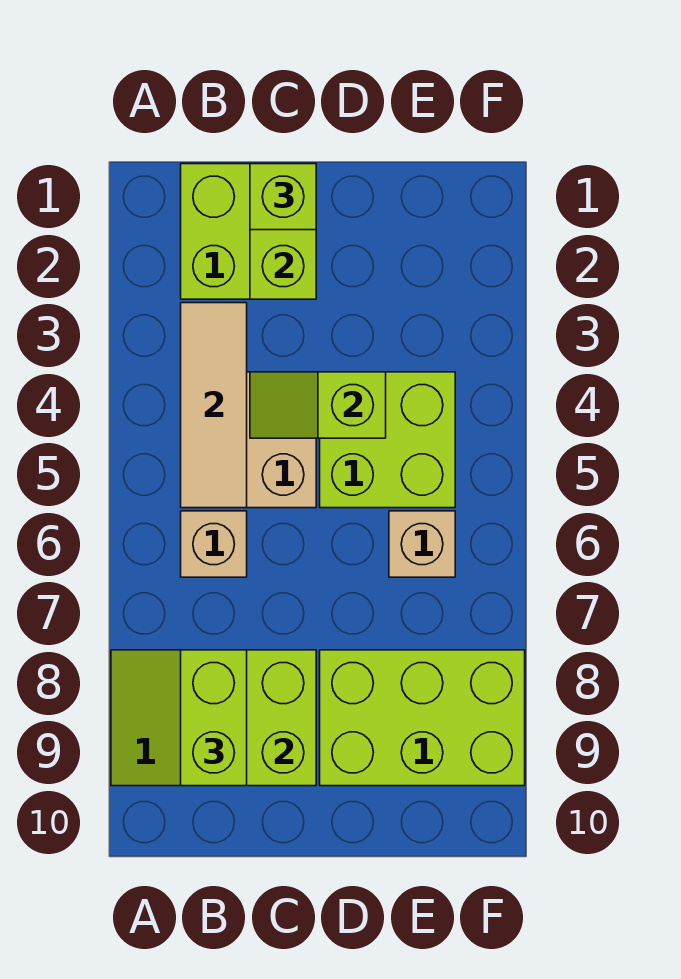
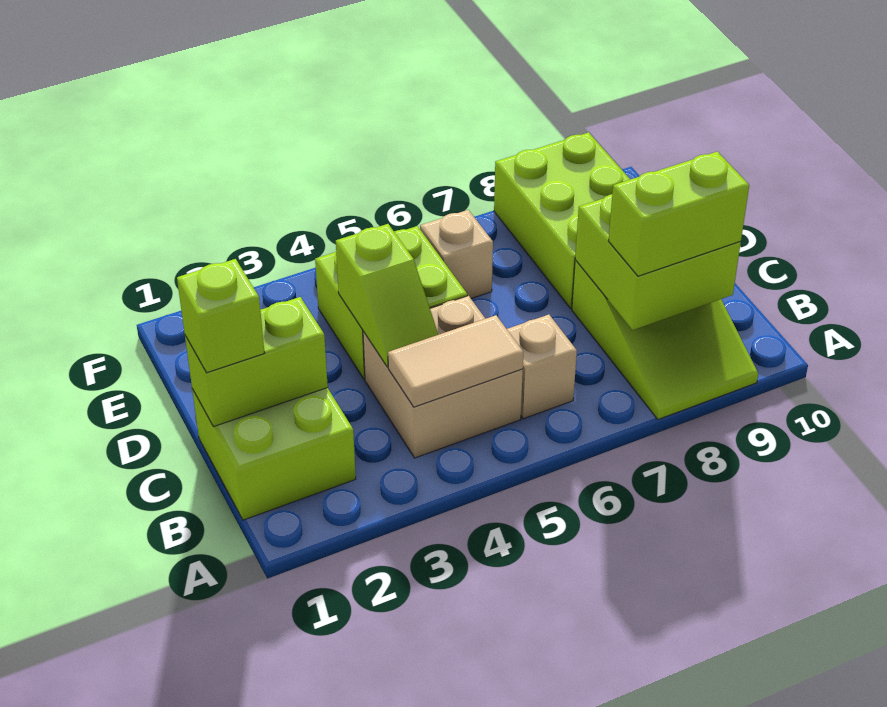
tan 1x3 tile [181,303,247,508] -> tan 1x2 tile [388,315,523,407]

